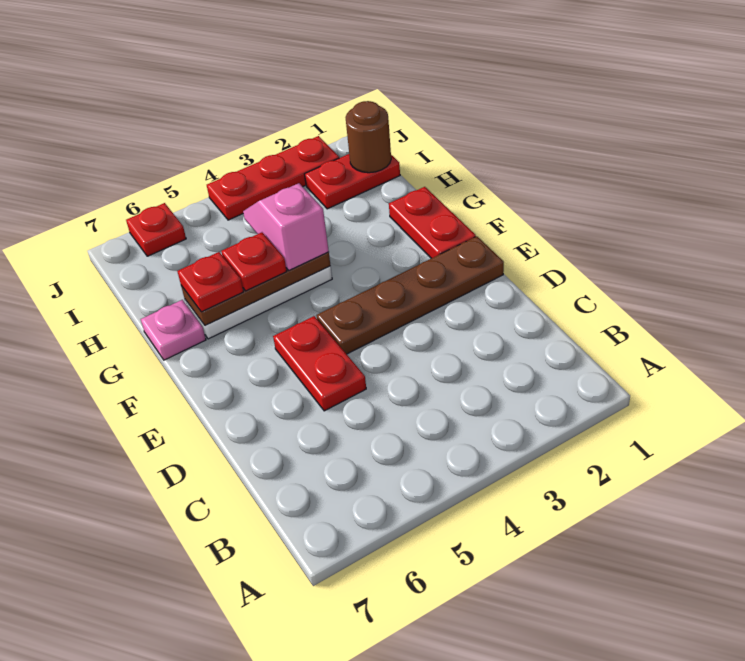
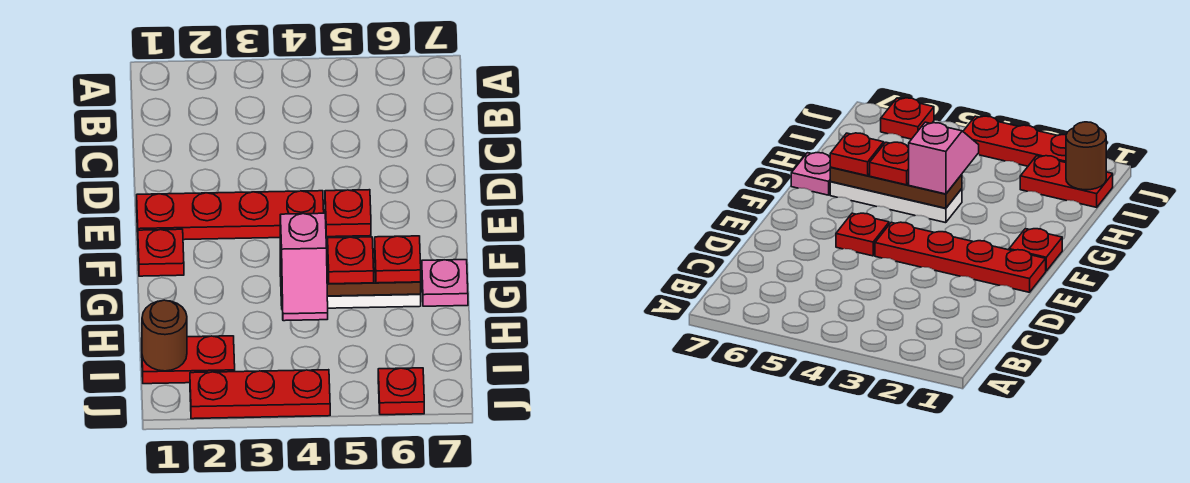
red 1x2 plate [273,316,366,411] -> red 1x1 plate [325,190,371,237]
brown 1x4 plate [316,236,504,354] -> red 1x4 plate [137,191,324,240]
red 1x2 plate [389,187,476,258] -> red 1x1 plate [138,229,184,276]

